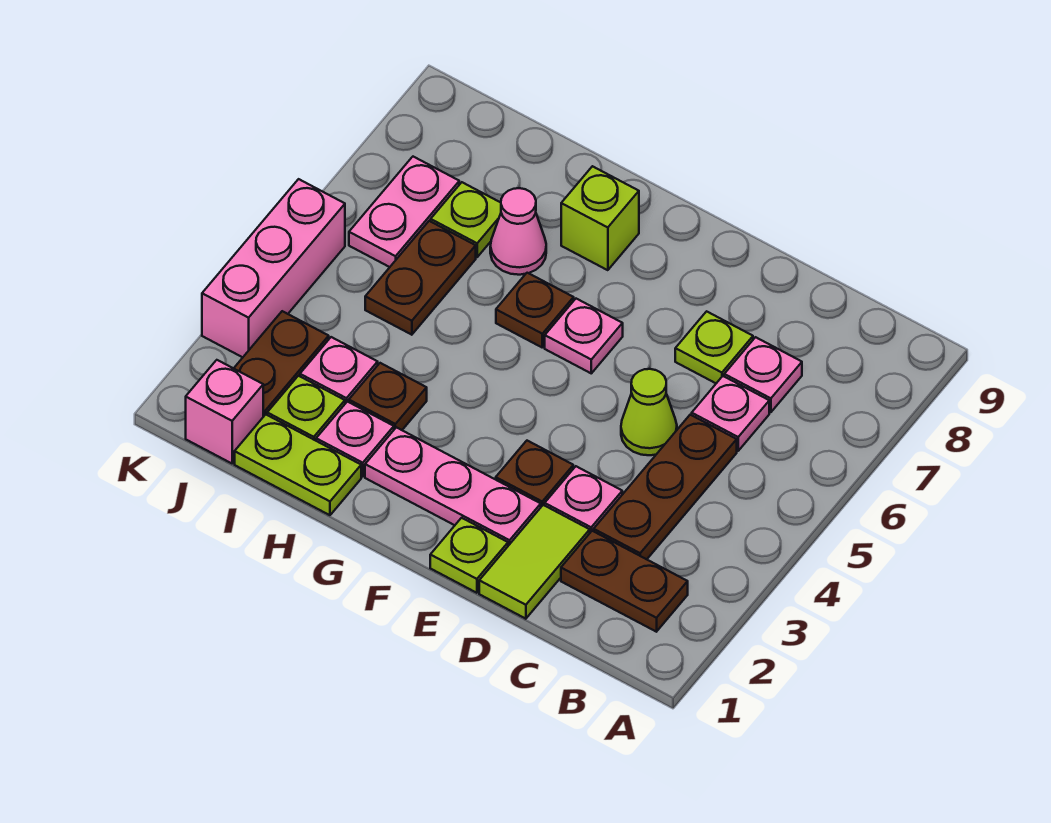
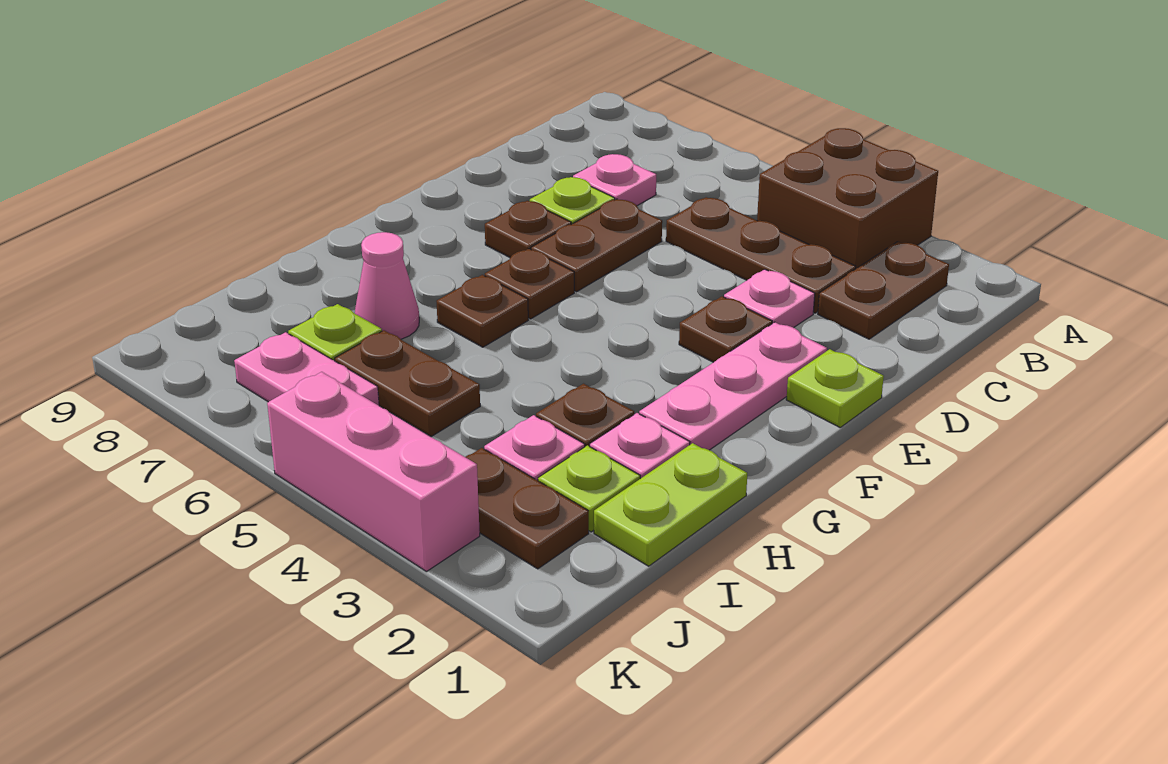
none -> brown 2x2 brick [757,128,938,269]
pink 1x1 plate [692,376,769,451] -> none
lime 1x2 tile [479,505,590,619] -> none
lime 1x1 cone [621,369,677,455] -> none
none -> brown 1x2 plate [531,199,662,292]
none -> brown 1x1 plate [485,201,571,257]
pink 1x1 plate [545,299,623,373] -> brown 1x1 plate [485,249,574,319]
lime 1x1 brick [561,166,639,270] -> none
pink 1x1 brick [186,360,263,463] -> none

